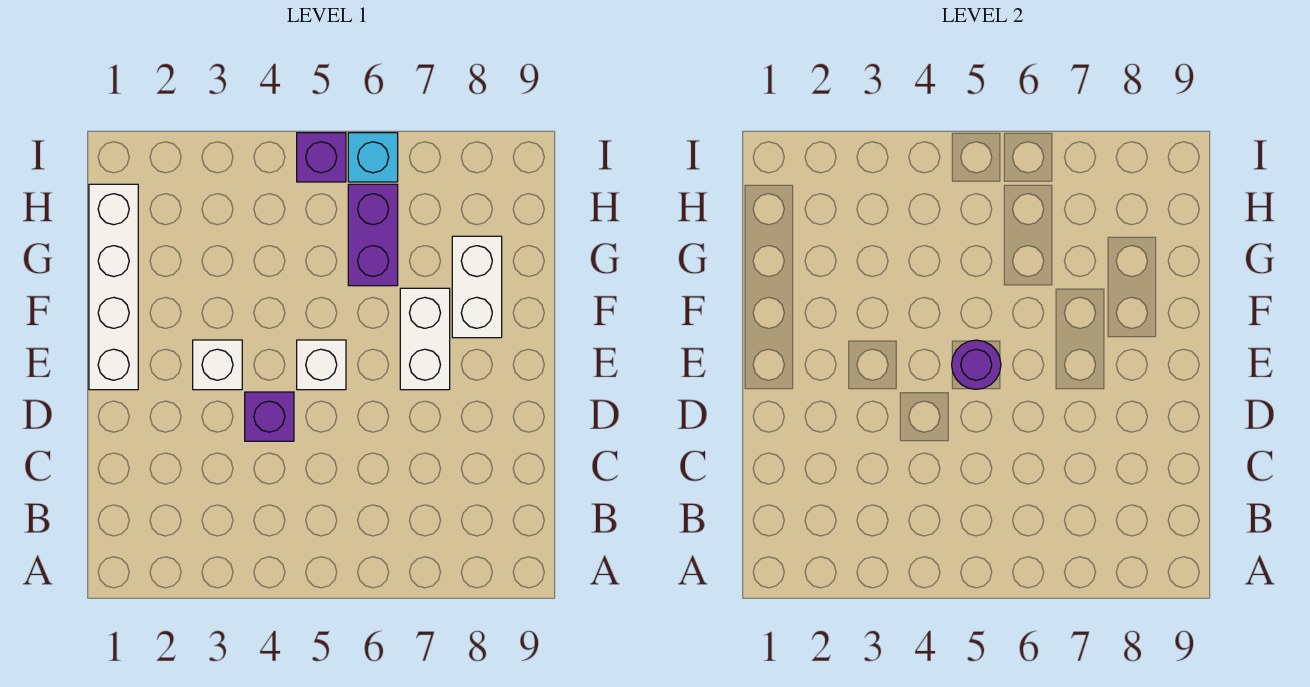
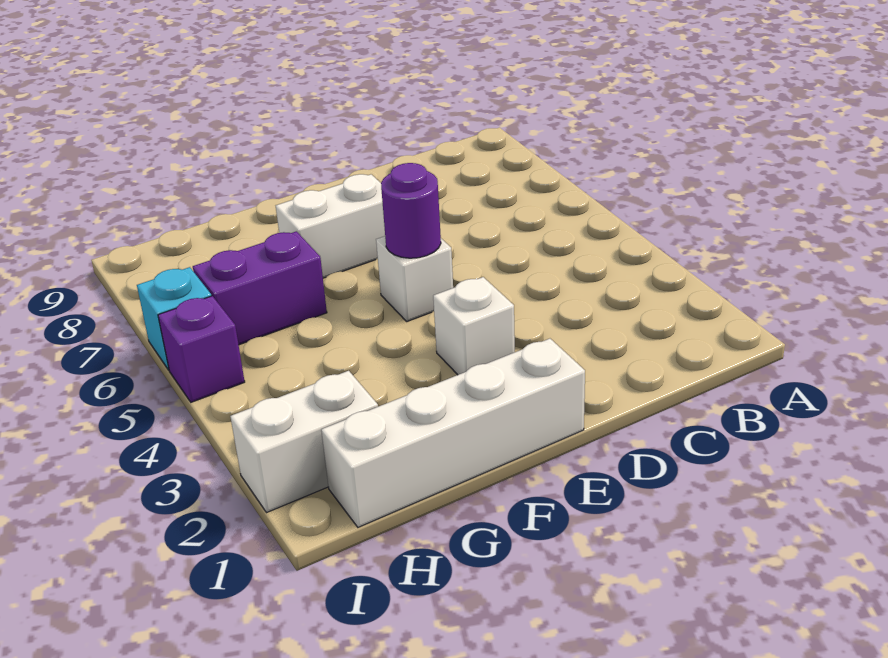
purple 1x1 brick [245,392,294,441] -> none
white 1x2 brick [452,236,502,338] -> white 1x2 brick moved to [230,371,378,513]

